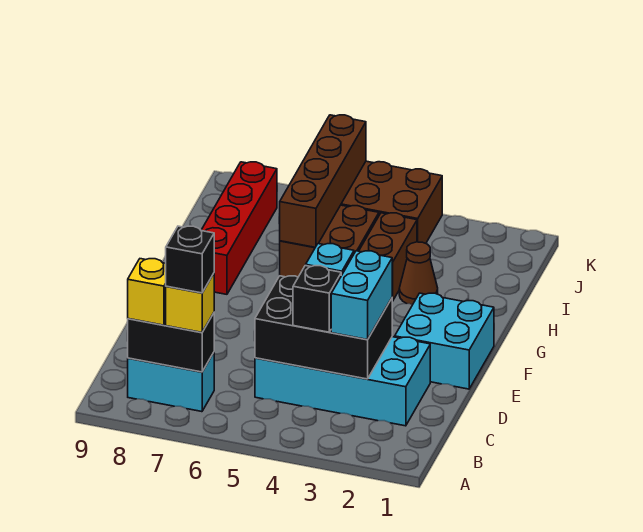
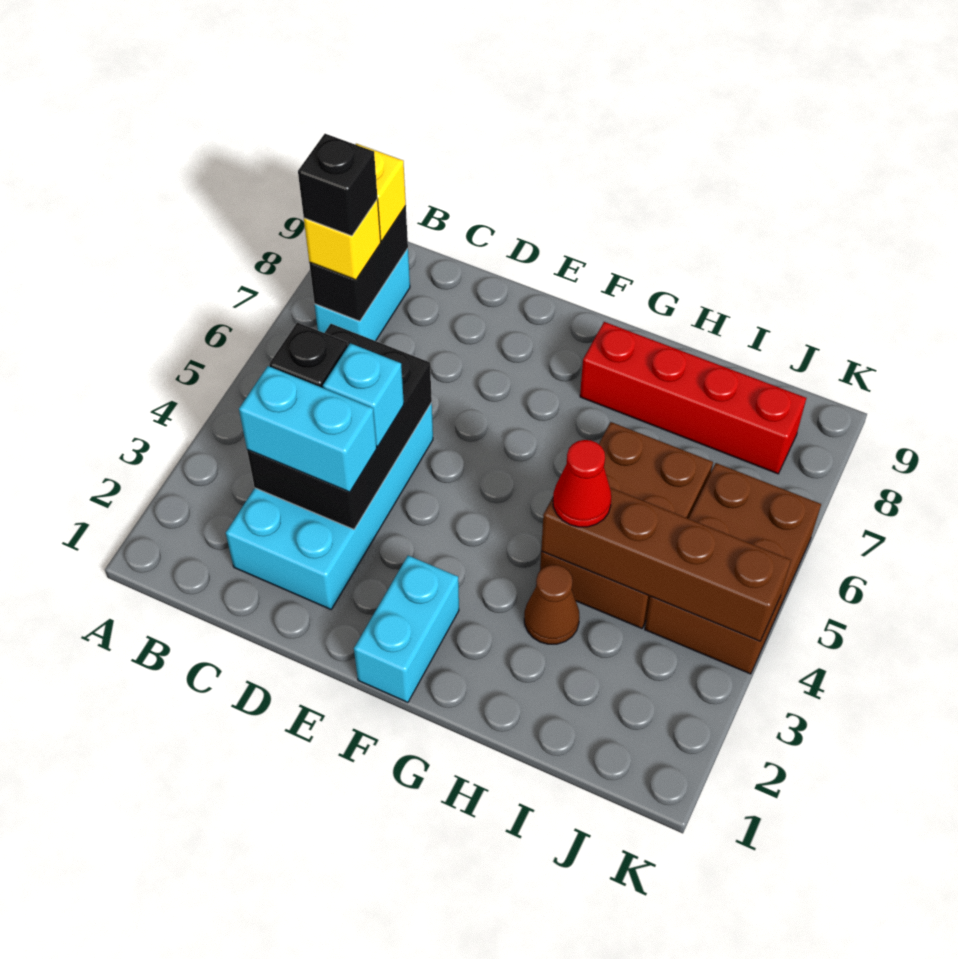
cyan 2x2 brick [395,293,494,389] -> cyan 1x2 brick [354,556,459,702]
none -> red 1x1 cone [553,440,611,527]
brown 1x4 brick [280,115,366,247] -> brown 1x4 brick moved to [541,488,791,641]

